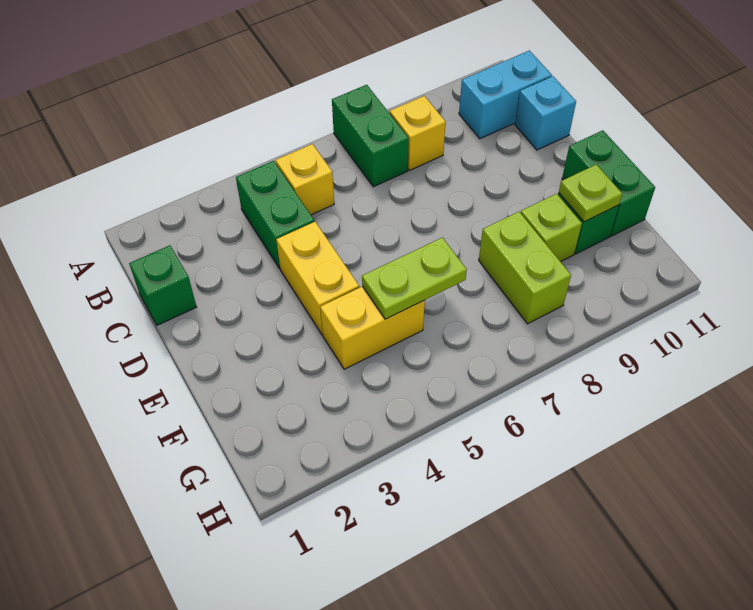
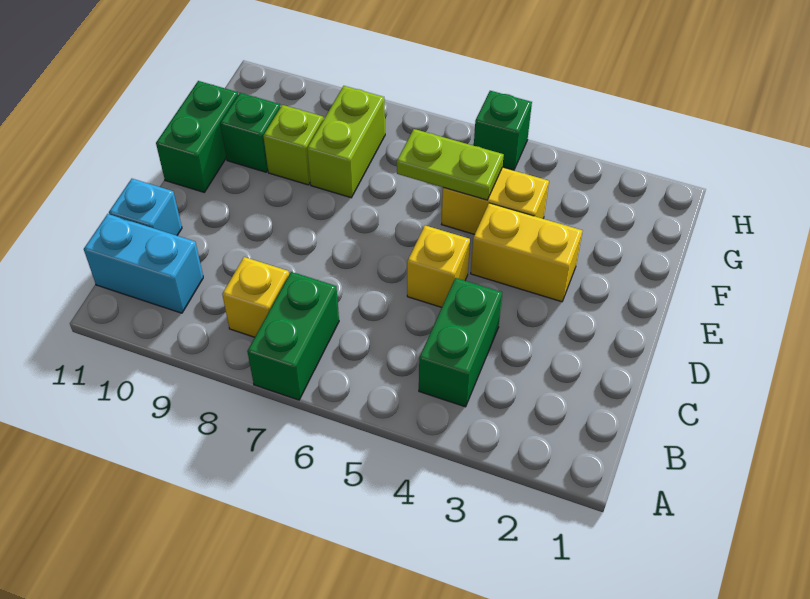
yellow 1x1 brick [276,144,334,215] -> yellow 1x1 brick moved to [407,225,470,307]
green 1x1 brick [129,245,196,325] -> green 1x1 brick moved to [474,91,532,170]
yellow 1x2 brick [276,222,359,334] -> yellow 1x2 brick turned to [471,203,582,302]
lime 1x1 plate [559,164,622,222] -> none

